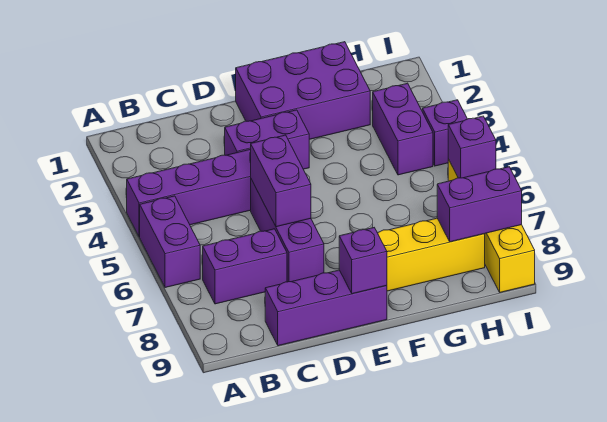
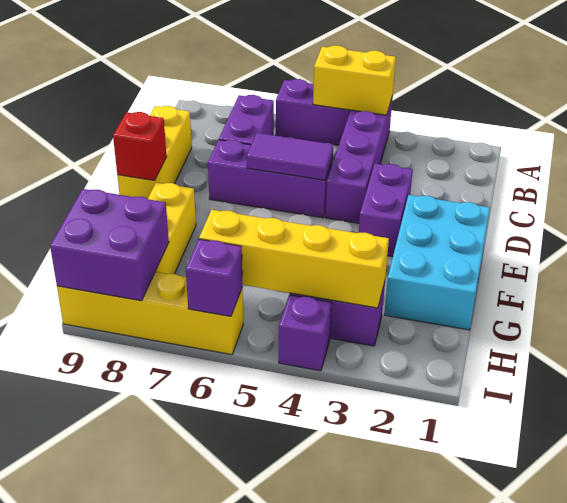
none -> yellow 1x2 brick [313,46,396,115]
purple 1x3 brick [265,270,387,346] -> yellow 1x3 brick [117,106,192,199]
purple 1x2 brick [251,135,311,227] -> purple 1x2 tile [247,133,333,180]
purple 2x3 brick [236,42,370,139] -> cyan 2x3 brick [384,195,490,330]
purple 1x1 brick [339,228,387,294] -> red 1x1 brick [113,112,167,180]
none -> yellow 1x4 brick [199,210,389,308]
purple 1x2 brick [437,167,522,242] -> purple 2x2 brick [50,189,169,301]

